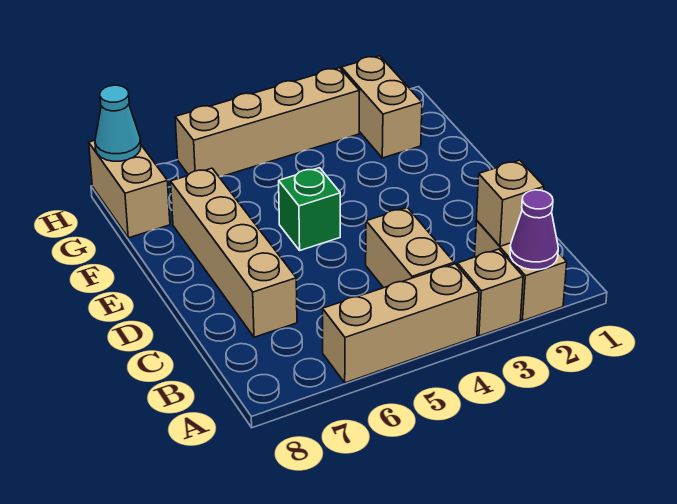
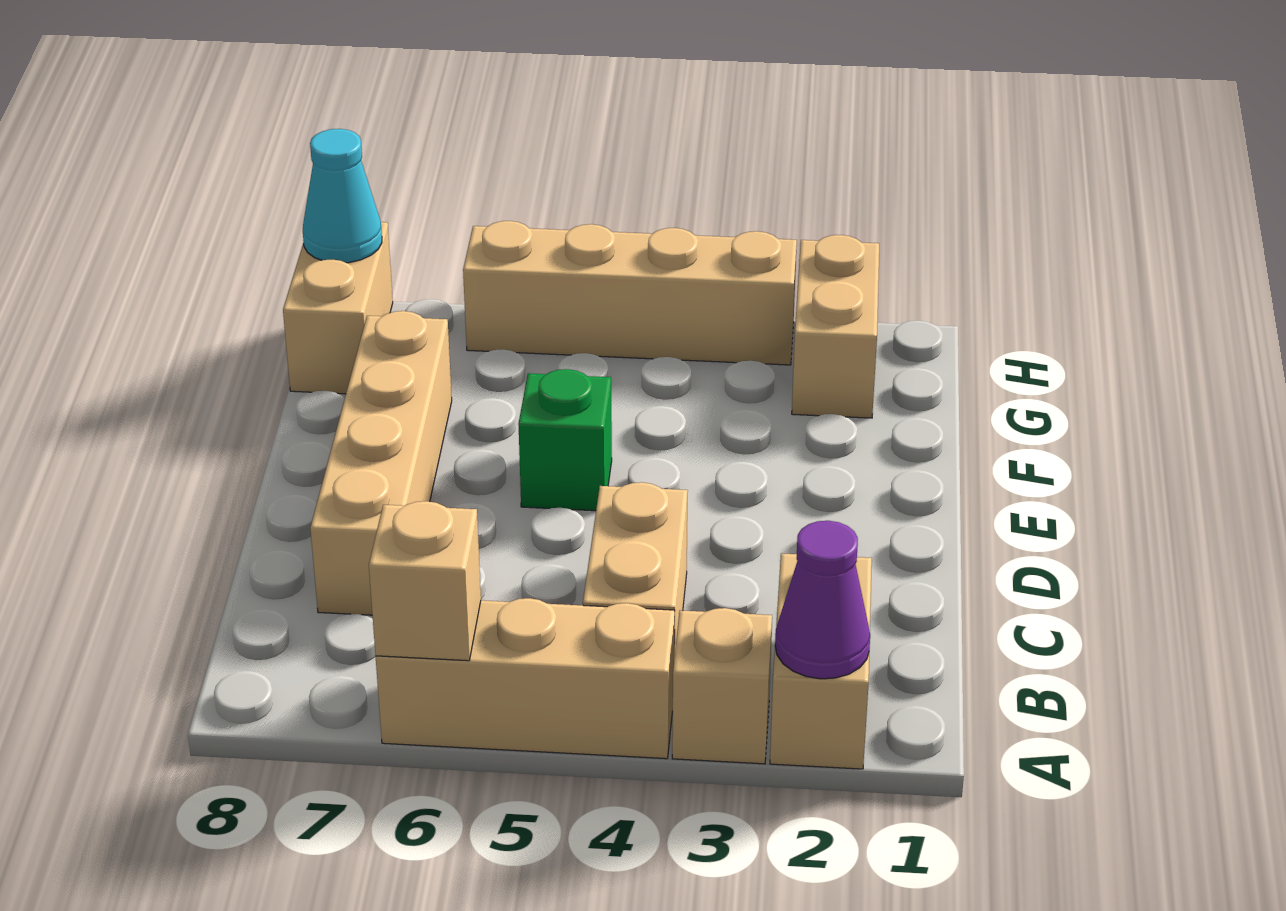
tan 1x1 brick [476,160,544,246] -> tan 1x1 brick moved to [369,501,481,661]

